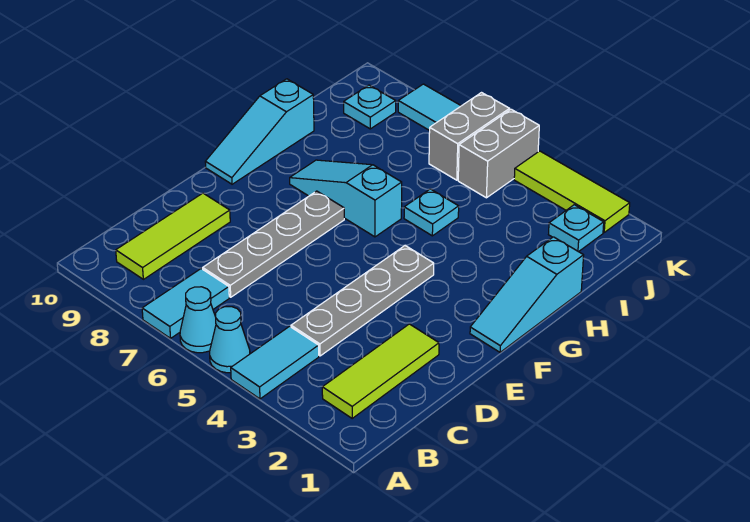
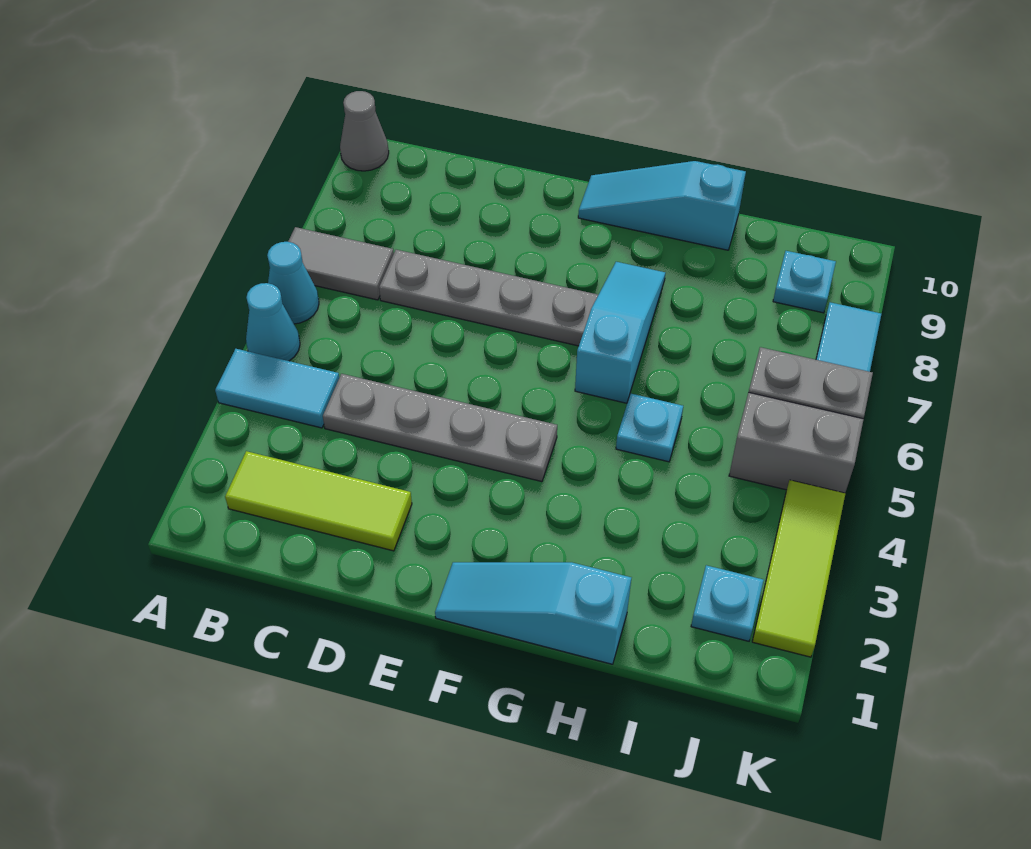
cyan 1x2 tile [142,269,229,338] -> grey 1x2 tile [288,227,394,300]
none -> grey 1x1 cone [340,91,389,171]
lime 1x3 tile [116,193,230,279] -> none

